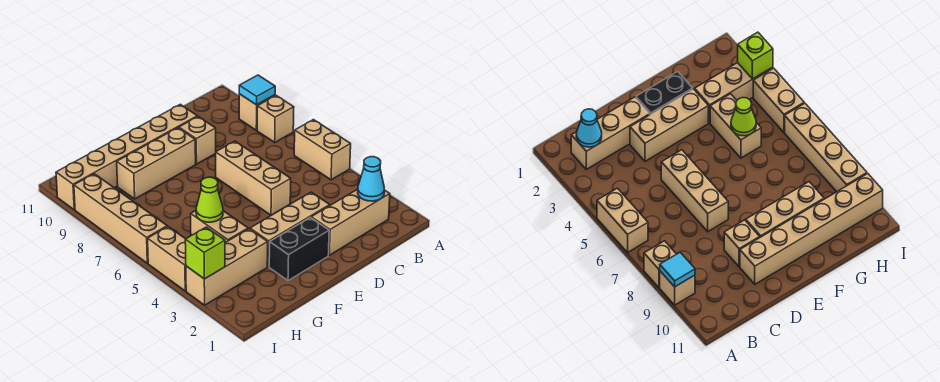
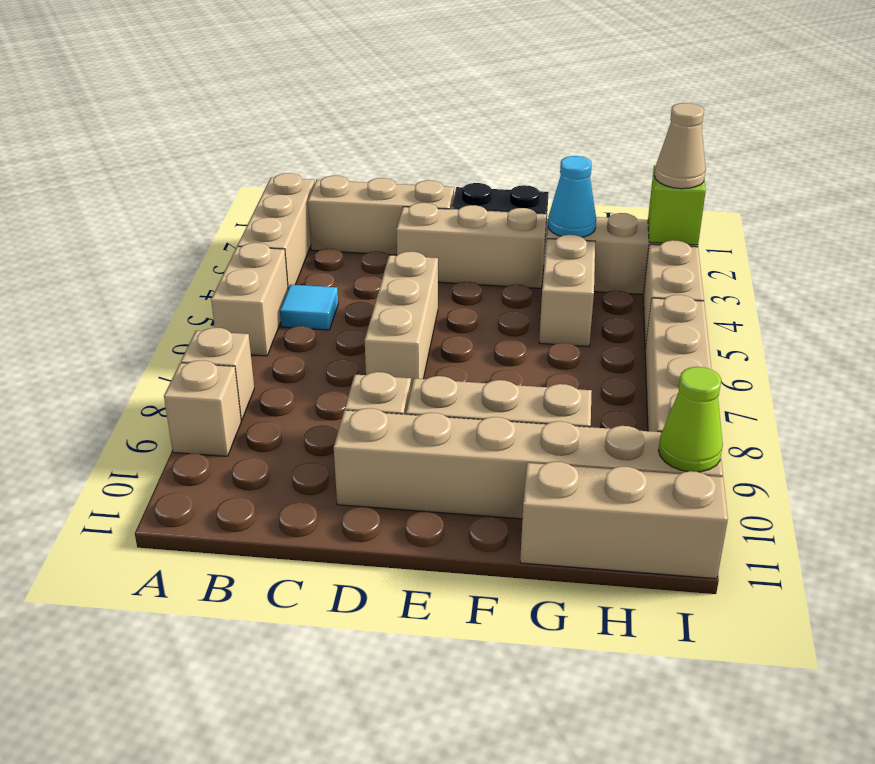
none -> tan 1x3 brick [238,173,315,288]
cyan 1x1 tile [239,75,275,105] -> cyan 1x1 tile moved to [280,285,338,330]
cyan 1x1 cone [358,157,384,201] -> cyan 1x1 cone moved to [548,156,596,237]
lime 1x1 cone [196,177,223,222] -> lime 1x1 cone moved to [659,367,723,472]
none -> tan 1x3 brick [520,462,728,579]
none -> tan 1x1 cone [655,103,706,189]

